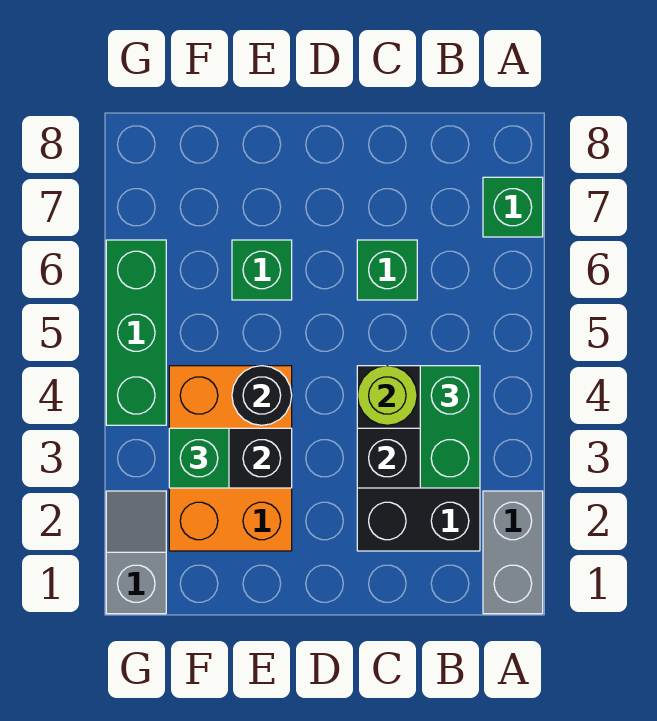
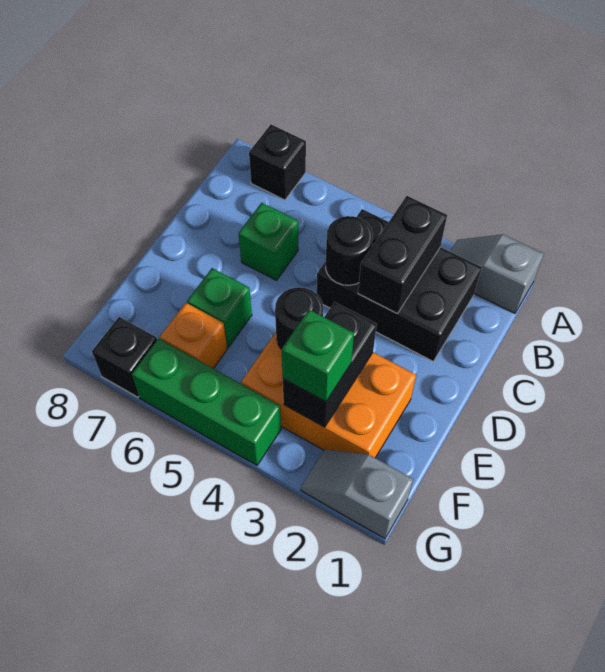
grey 1x2 brick [483,491,543,614] -> grey 1x2 slope [450,234,544,313]
green 1x1 brick [483,177,543,237] -> black 1x1 brick [249,125,306,200]
green 1x2 brick [420,366,480,488] -> none
lime 1x1 round brick [357,366,417,425] -> black 1x1 round brick [325,216,373,285]
none -> orange 1x1 brick [160,303,227,369]
none -> black 1x1 brick [92,317,157,397]

